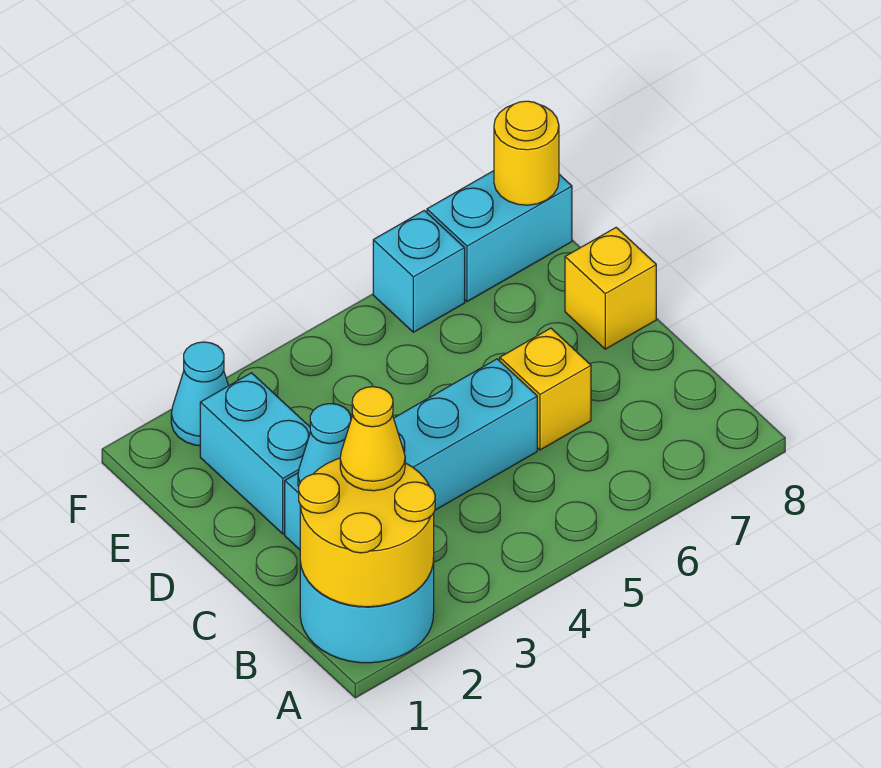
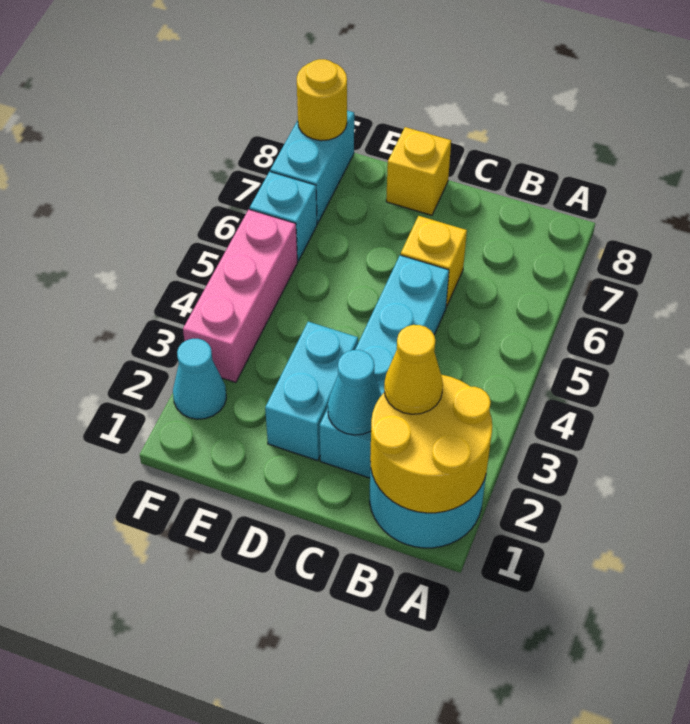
cyan 1x2 brick [200,373,310,534] -> cyan 1x2 brick turned to [265,322,358,461]
none -> pink 1x3 brick [183,209,297,382]

